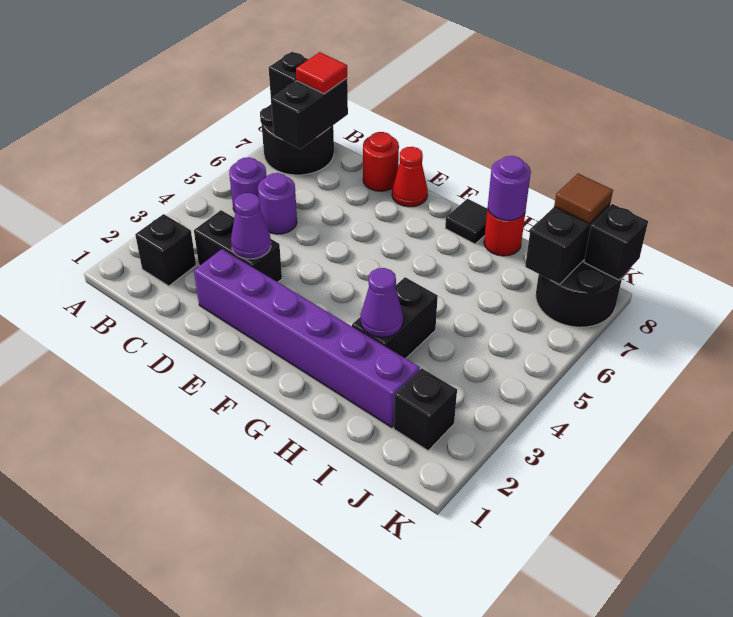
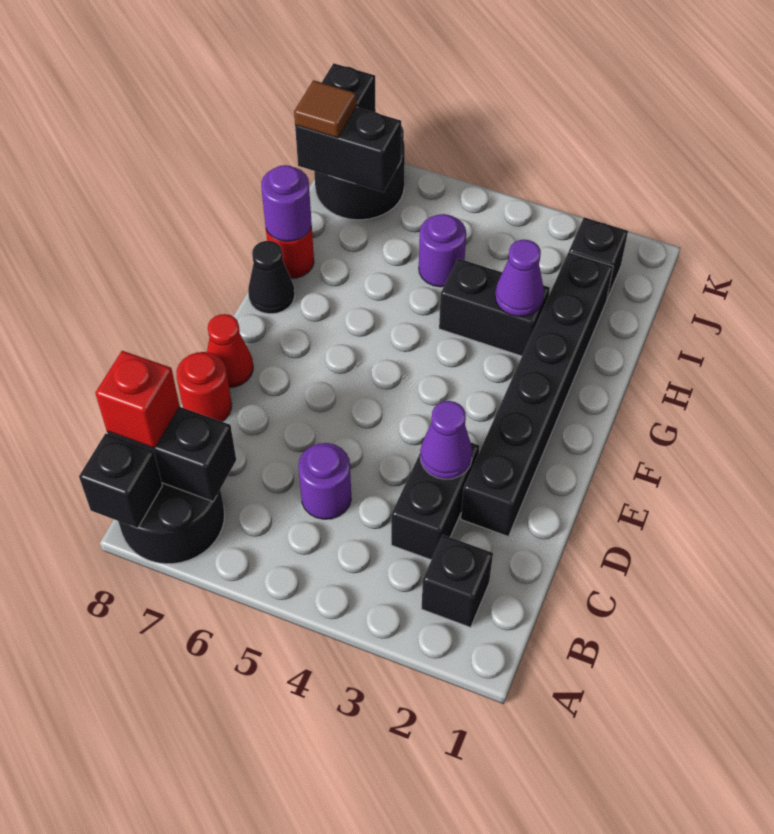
purple 1x1 round brick [229,157,266,211] -> purple 1x1 round brick moved to [419,214,466,287]
red 1x1 tile [296,52,347,94] -> red 1x1 brick [95,351,180,448]
purple 1x6 brick [194,249,420,428] -> black 1x6 brick [461,252,613,536]
black 1x1 tile [445,199,487,244] -> black 1x1 cone [248,241,295,314]

